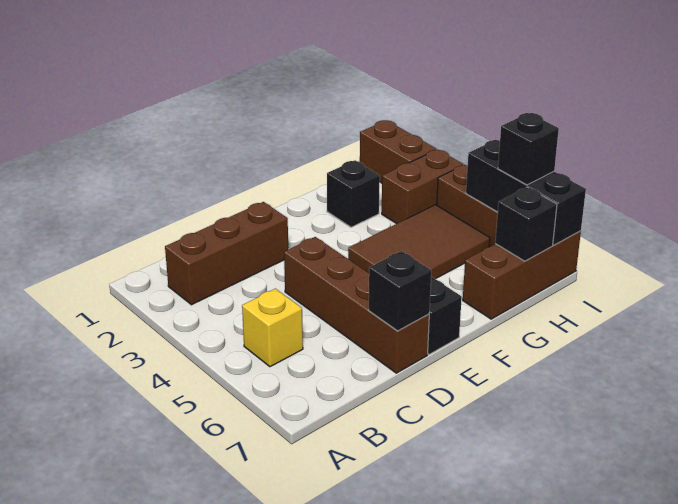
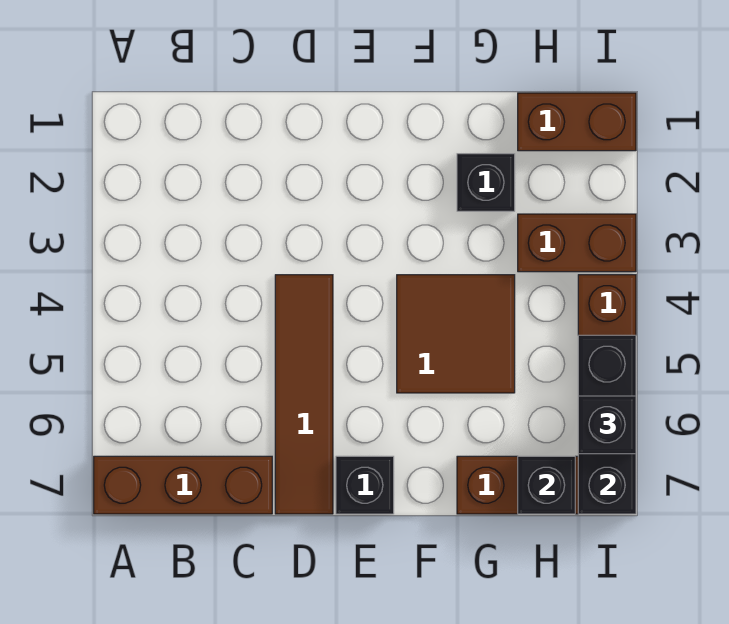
brown 1x3 brick [165,202,288,305] -> brown 1x3 brick moved to [94,456,272,514]
yellow 1x1 brick [242,289,303,367] -> none
brown 1x4 brick [284,237,429,373] -> brown 1x4 tile [275,275,333,514]
black 1x1 brick [369,251,431,331] -> none
brown 2x3 tile [348,205,490,279] -> brown 2x2 tile [397,275,515,393]
brown 1x2 brick [360,120,437,183] -> brown 1x2 brick turned to [518,93,636,151]

